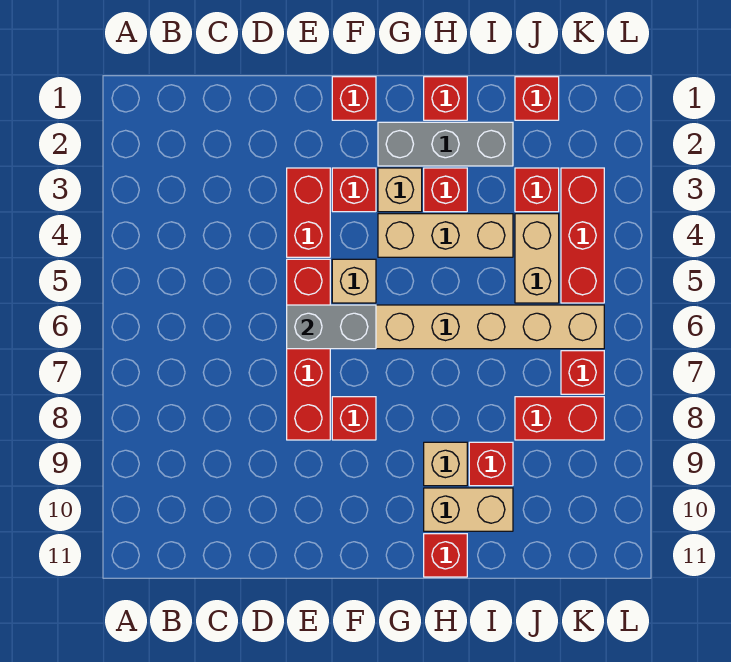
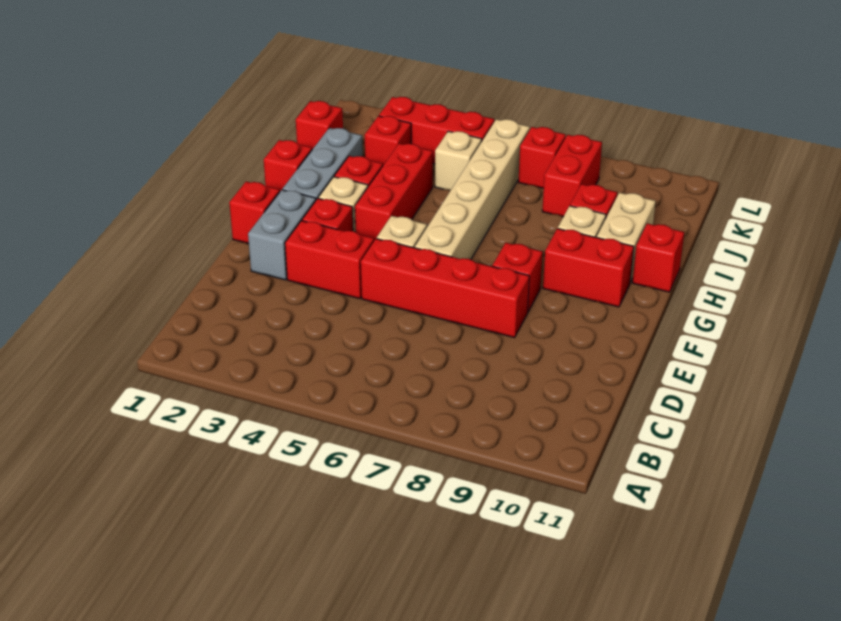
grey 1x2 brick [287,305,376,349] -> grey 1x2 brick moved to [248,190,316,280]
tan 1x3 brick [378,214,513,257] -> red 1x3 brick [355,144,433,241]
none -> red 1x2 brick [543,229,634,307]
tan 1x2 brick [515,214,559,303] -> tan 1x1 brick [435,131,482,190]

